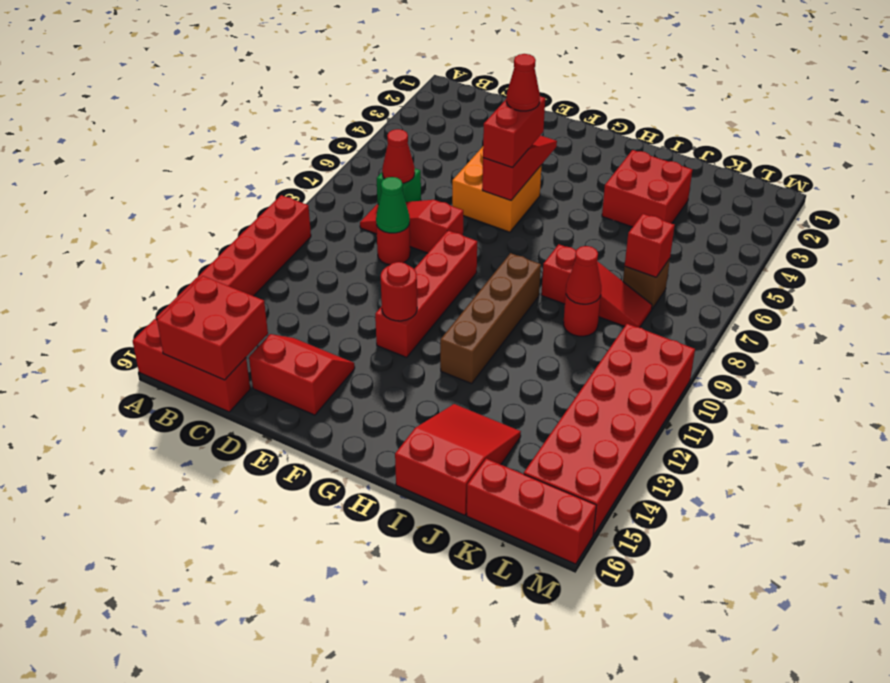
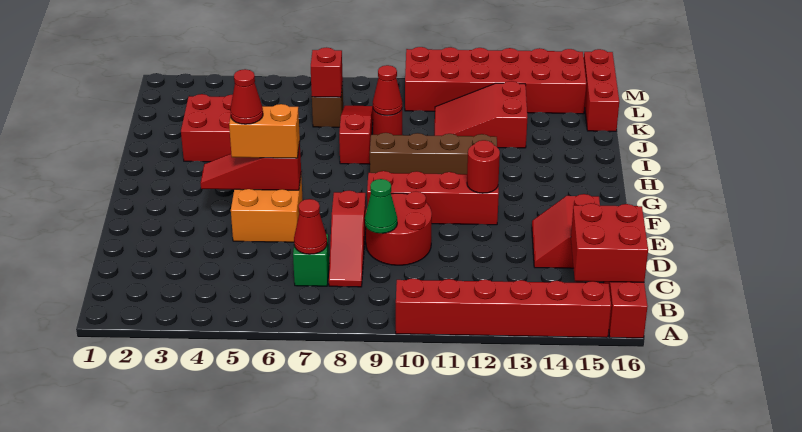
red 1x1 round brick [376,223,410,265] -> red 2x2 round brick [366,192,432,265]
red 1x2 brick [483,96,545,167] -> orange 1x2 brick [229,104,300,158]
red 2x3 slope [395,404,521,515] -> red 2x3 slope moved to [435,81,527,148]

